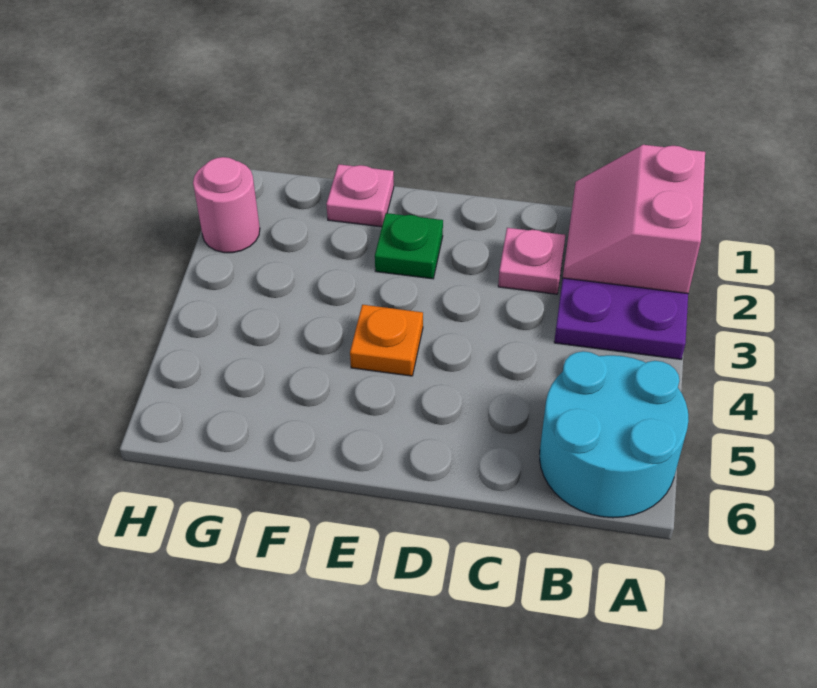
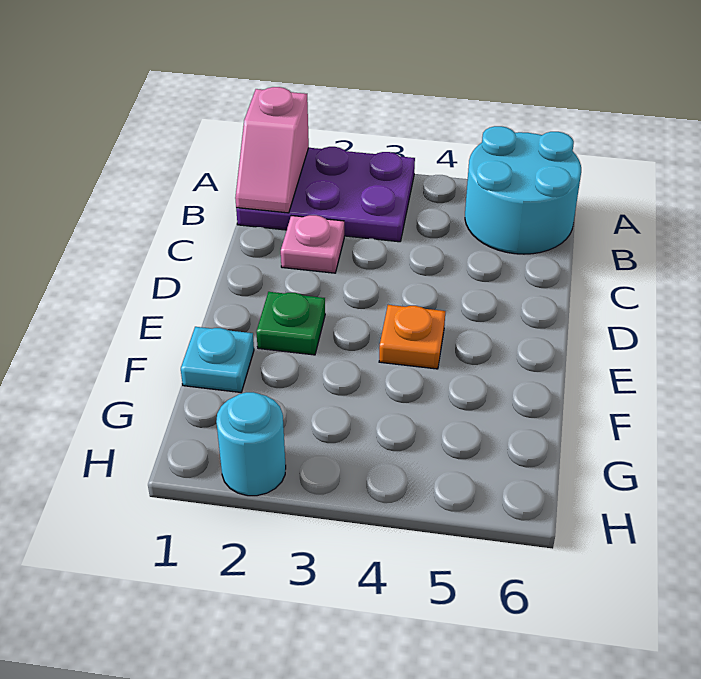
pink 2x2 slope [563,145,705,294] -> pink 1x2 slope [235,87,309,213]
pink 1x1 plate [326,164,394,227] -> cyan 1x1 plate [181,327,254,392]
pink 1x1 round brick [193,157,260,253] -> cyan 1x1 round brick [216,392,286,496]

